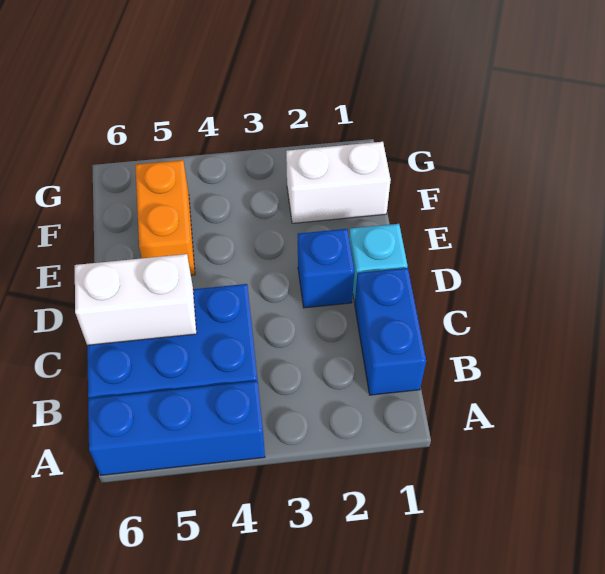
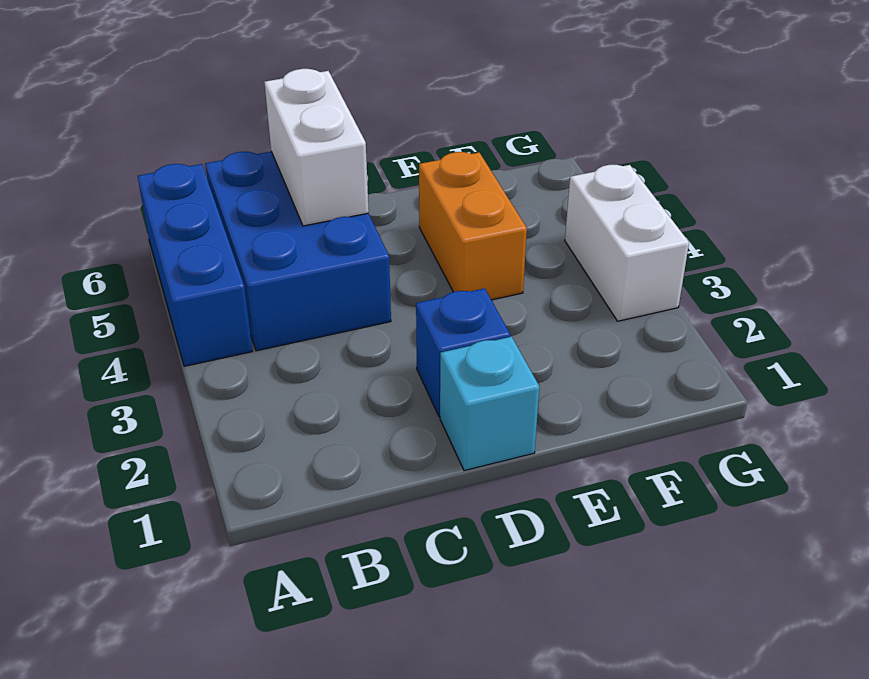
blue 1x2 brick [355,268,426,395] -> none
orange 1x2 brick [135,160,195,275] -> orange 1x2 brick turned to [419,152,527,300]
white 1x2 brick [286,142,391,223] -> white 1x2 brick moved to [565,165,689,321]

